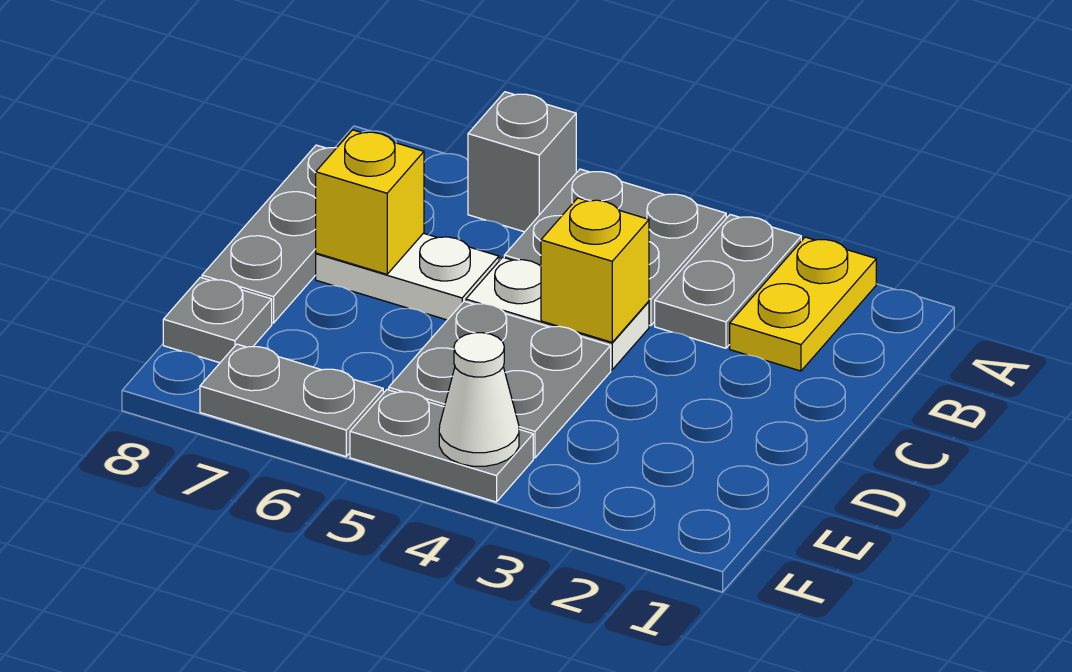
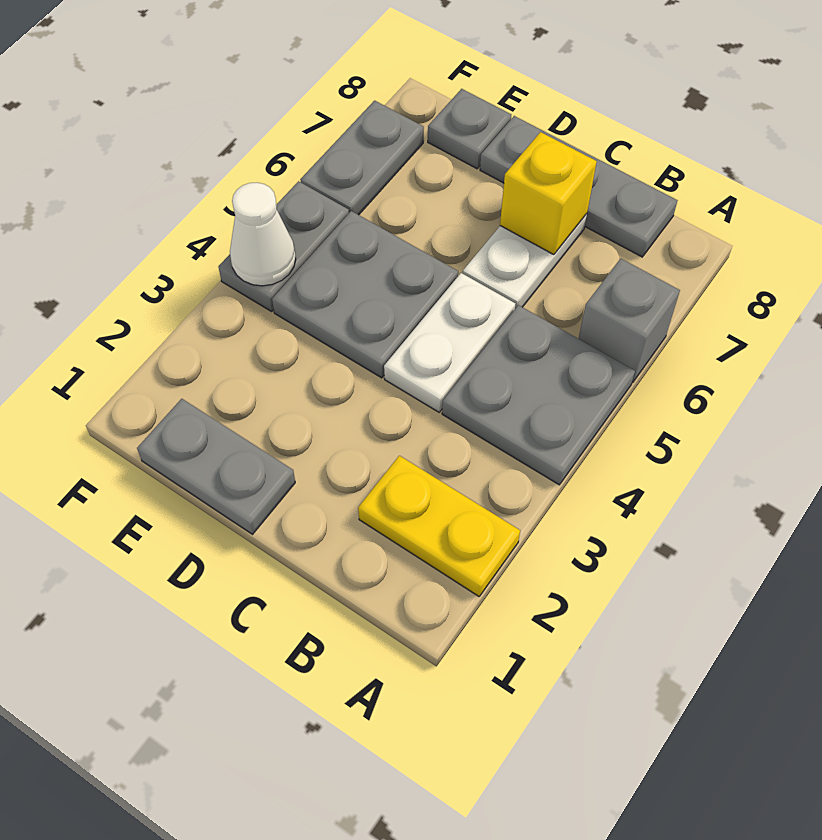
grey 1x2 plate [655,215,801,348] -> grey 1x2 plate moved to [137,399,295,534]
yellow 1x1 brick [541,198,649,342] -> none

